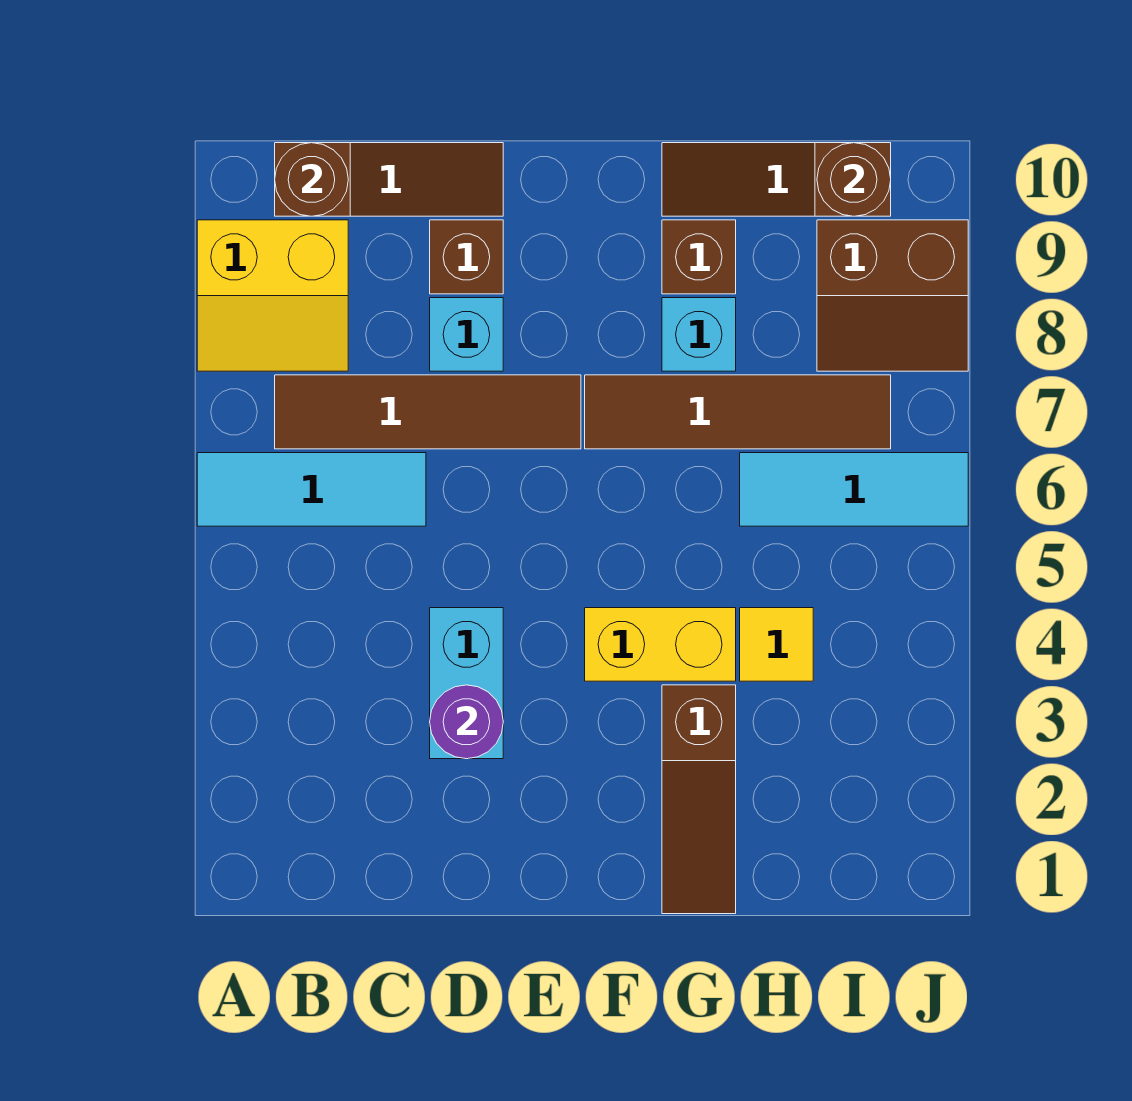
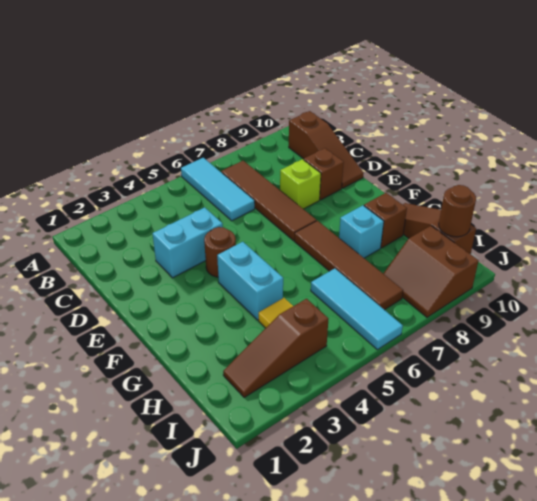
yellow 2x2 slope [197,220,348,371] -> none
brown 1x1 round brick [275,143,348,216] -> brown 1x1 round brick moved to [204,227,236,277]
purple 1x1 round brick [430,685,503,759] -> none
cyan 1x1 brick [430,298,503,371] -> lime 1x1 brick [280,159,321,209]
yellow 1x2 brick [585,608,736,681] -> cyan 1x2 brick [217,242,283,320]
brown 1x3 slope [662,685,736,914] -> brown 1x3 slope moved to [223,299,328,397]

